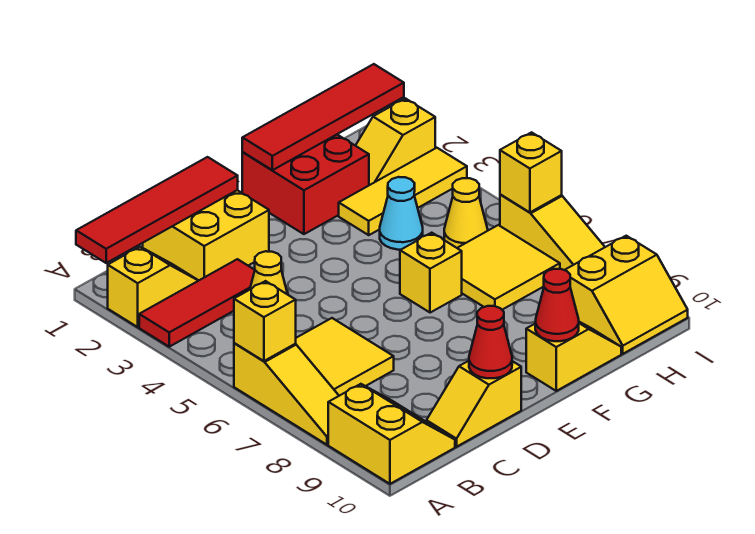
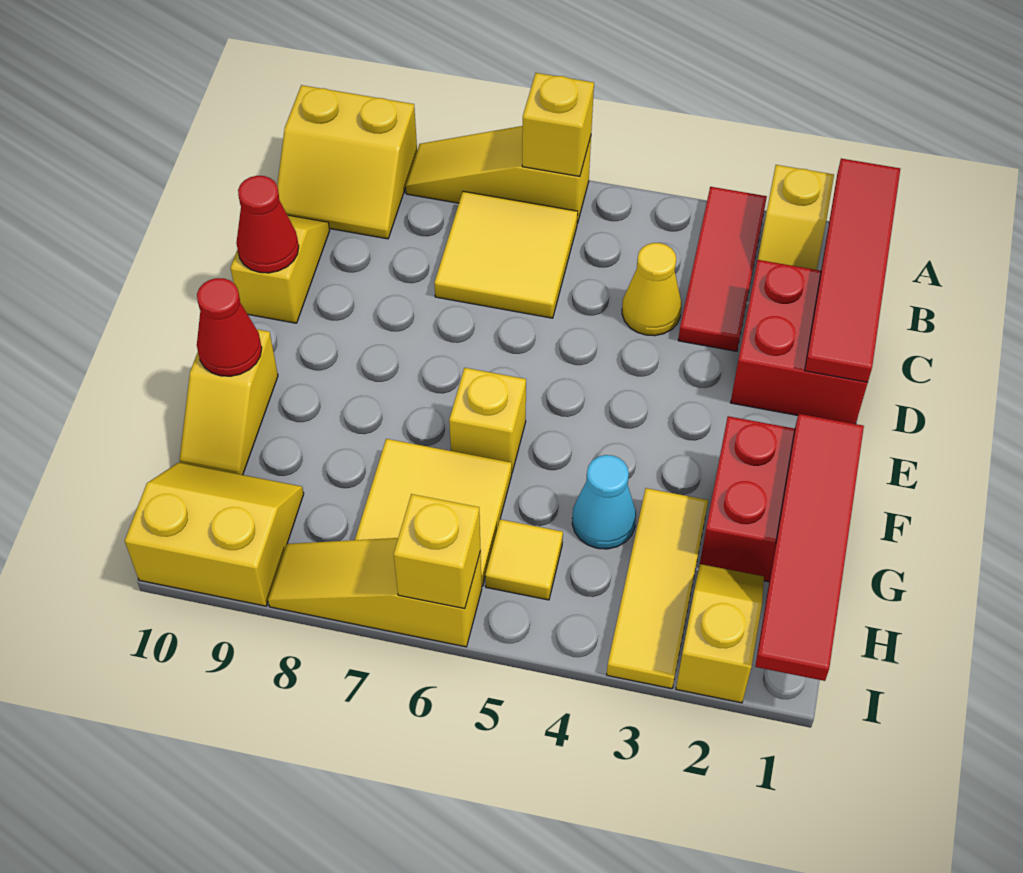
yellow 2x2 brick [143,190,269,281] -> red 2x2 brick [731,260,868,424]
yellow 1x1 cone [444,178,488,248] -> yellow 1x1 tile [485,519,563,600]
yellow 2x2 slope [565,236,688,354] -> yellow 2x2 slope turned to [125,462,304,606]

